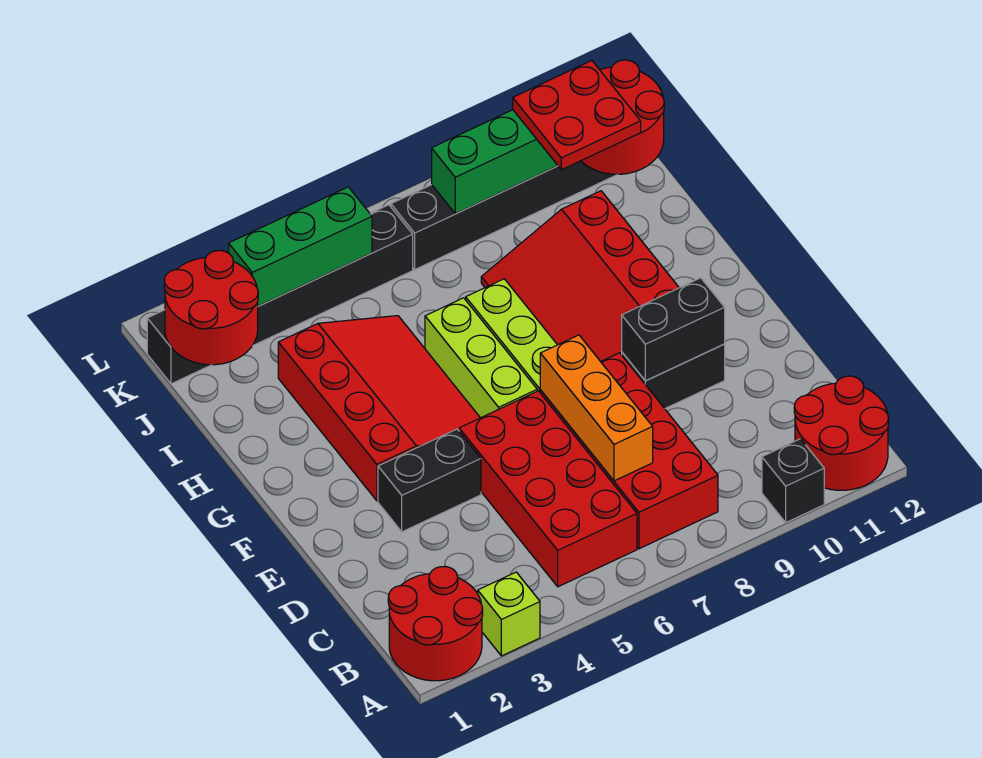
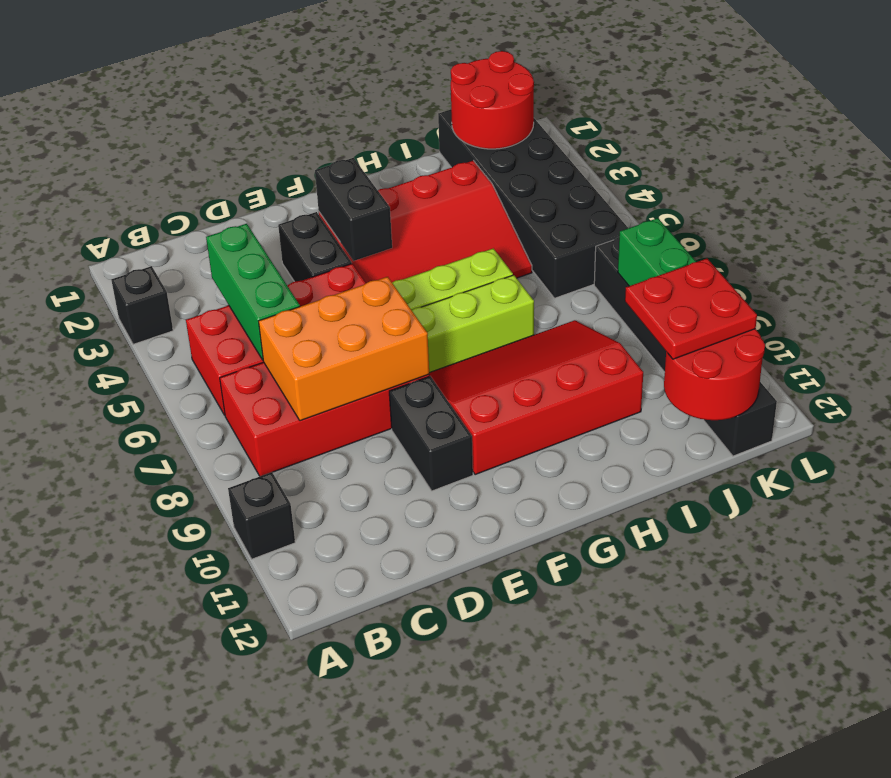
red 2x2 round brick [388,566,483,681] -> none
lime 1x1 brick [478,572,540,656] -> black 1x1 brick [111,266,173,344]
red 2x2 round brick [794,376,889,490] -> none
orange 1x3 brick [540,335,653,481] -> orange 2x3 brick [259,277,429,421]
black 1x2 brick [622,278,725,381] -> black 1x2 brick moved to [315,158,392,261]
black 1x6 brick [147,205,413,384] -> black 2x6 brick [438,110,628,298]
green 1x3 brick [229,187,372,306] -> green 1x3 brick moved to [206,224,300,360]

